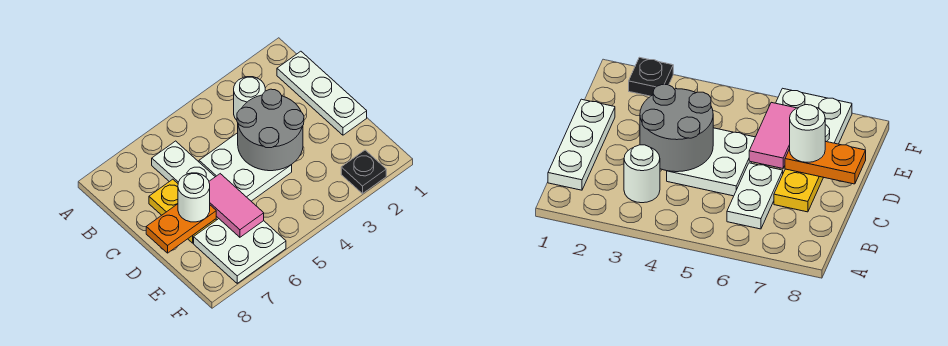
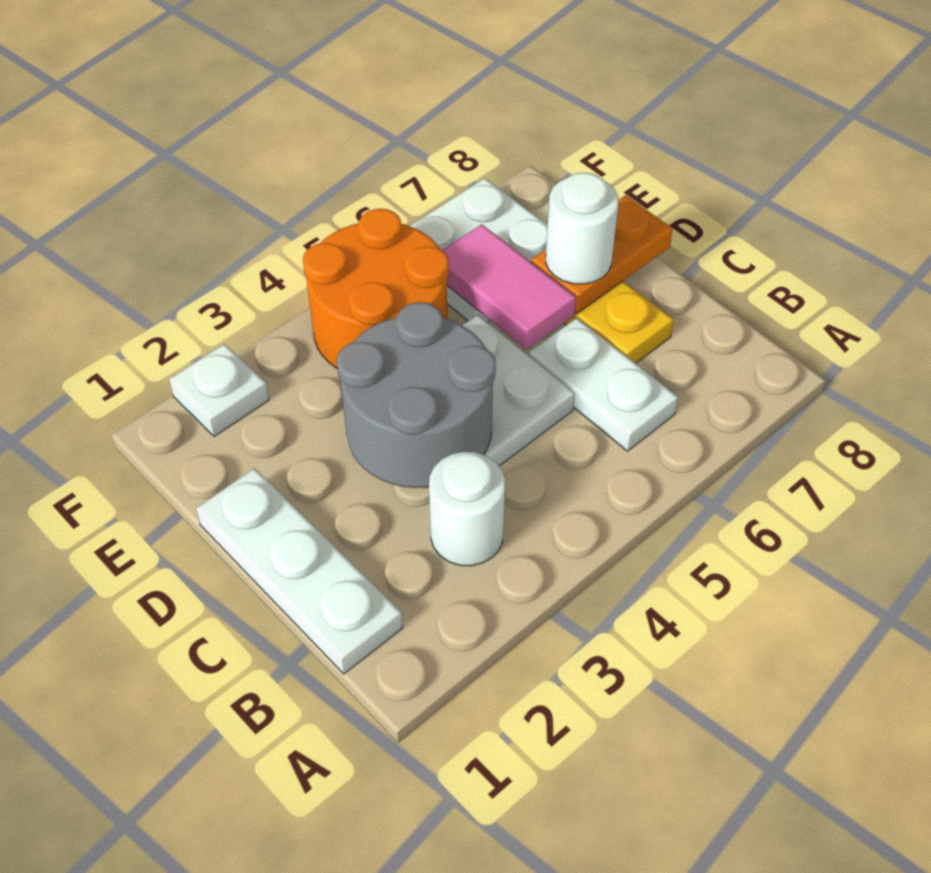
none -> orange 2x2 round brick [303,209,449,369]
black 1x1 plate [341,150,386,194] -> white 1x1 plate [169,344,269,436]

